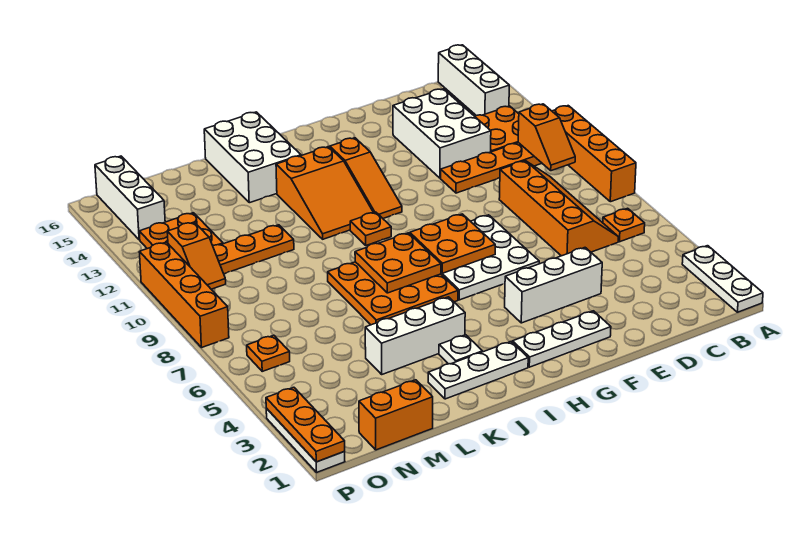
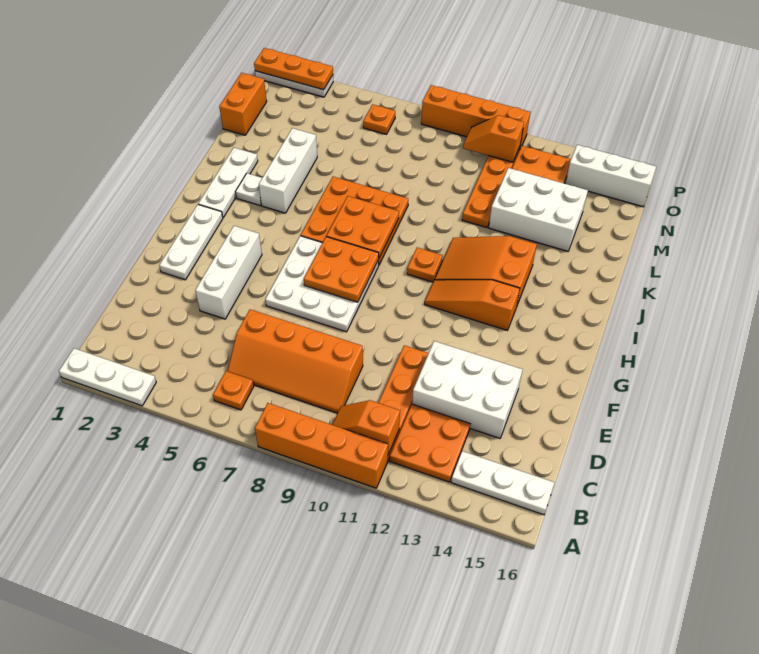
white 1x3 brick [438,45,509,116] -> white 1x3 plate [451,451,555,515]
white 2x3 brick [204,112,301,203] -> white 2x3 brick moved to [489,168,588,251]

